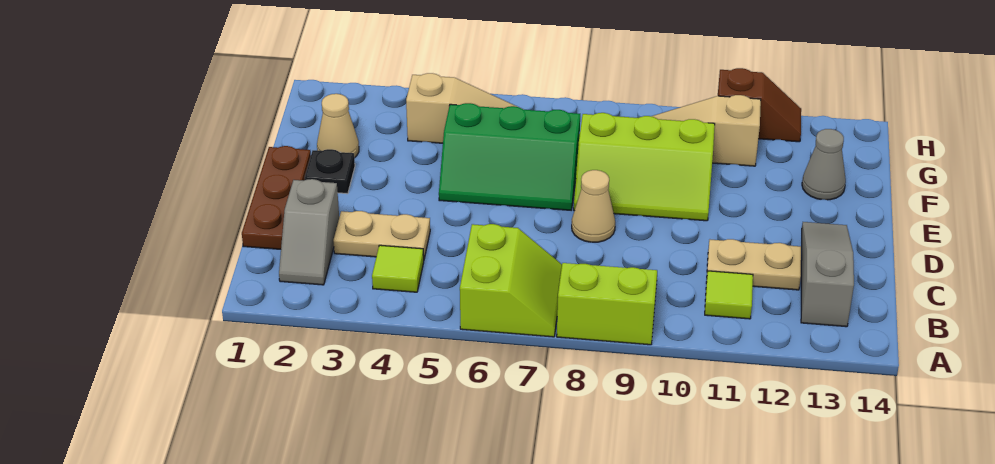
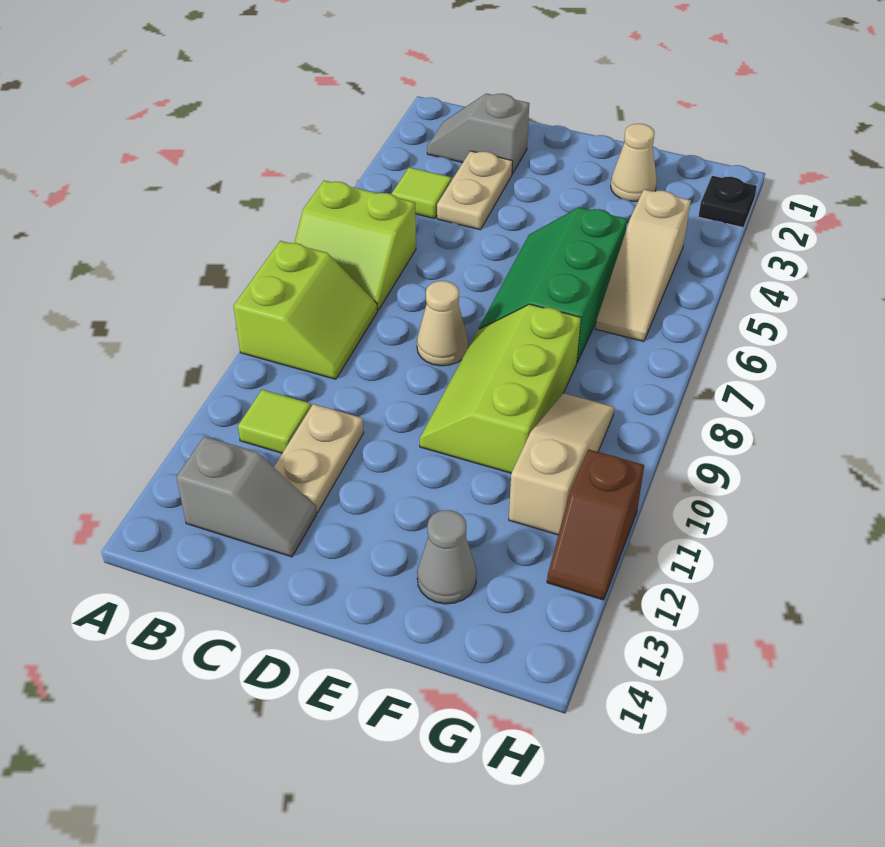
grey 1x3 slope [801,222,854,327] -> grey 1x2 slope [176,436,316,557]
brown 1x3 plate [242,146,311,249] -> none
black 1x1 plate [305,149,355,194] -> black 1x1 plate moved to [698,176,757,228]

